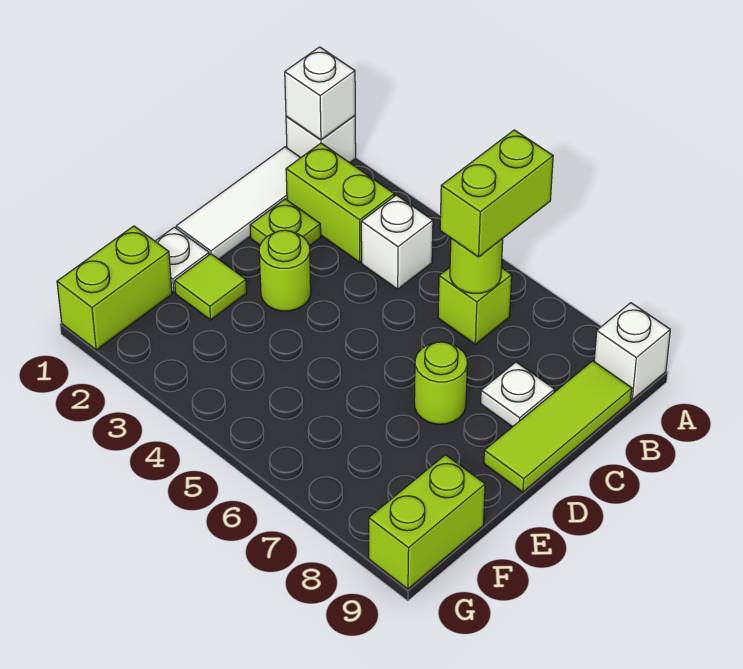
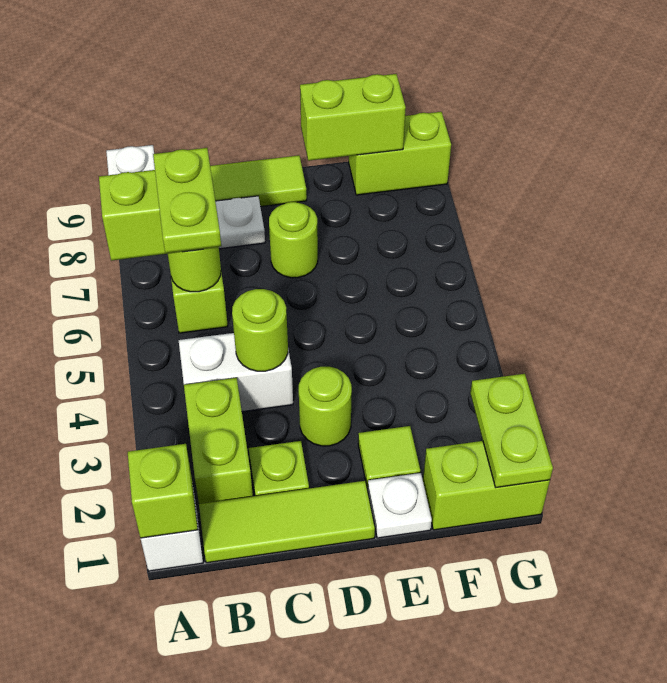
white 1x1 brick [285,47,355,140] -> lime 1x1 brick [128,444,198,538]
white 1x3 tile [176,147,301,259] -> lime 1x3 tile [199,481,375,563]
white 1x1 brick [361,195,433,289] -> white 1x2 brick [179,333,293,412]
none -> lime 1x2 plate [153,148,221,253]
none -> lime 1x1 round brick [232,289,288,371]
none -> lime 1x2 brick [300,74,406,161]
none -> lime 1x2 plate [470,374,553,488]

